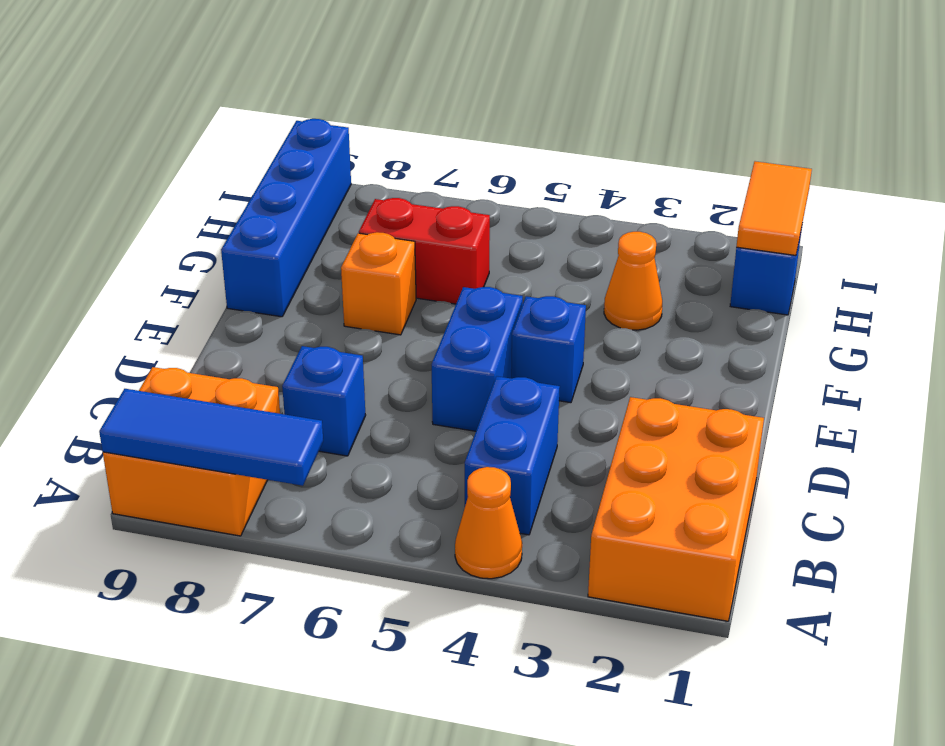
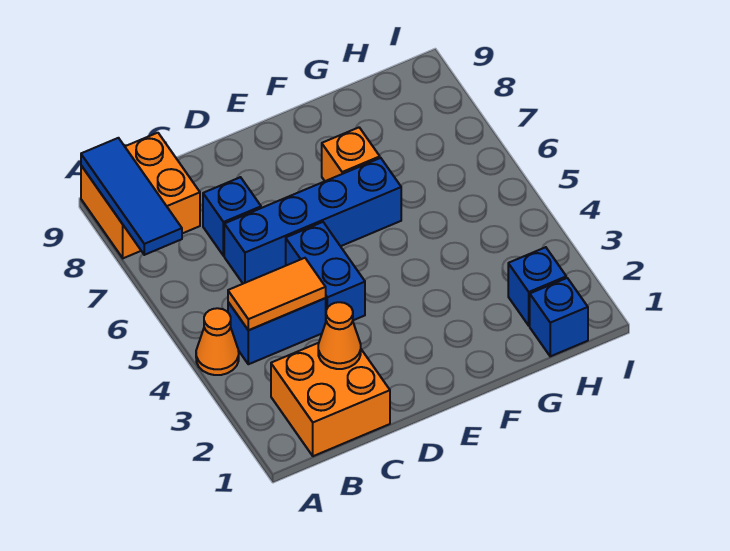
orange 2x3 brick [588,397,764,621] -> orange 2x2 brick [271,343,390,456]
blue 1x2 brick [432,287,523,431] -> blue 1x2 brick turned to [286,222,365,320]
blue 1x1 brick [511,296,586,403] -> blue 1x1 brick moved to [508,247,566,326]
blue 1x4 brick [221,119,351,317] -> blue 1x4 brick moved to [224,158,401,284]
orange 1x1 cone [604,232,662,330] -> orange 1x1 cone moved to [318,302,361,369]
red 1x2 brick [359,198,490,304] -> none
orange 1x2 tile [737,161,812,255] -> orange 1x2 tile moved to [228,258,326,330]

